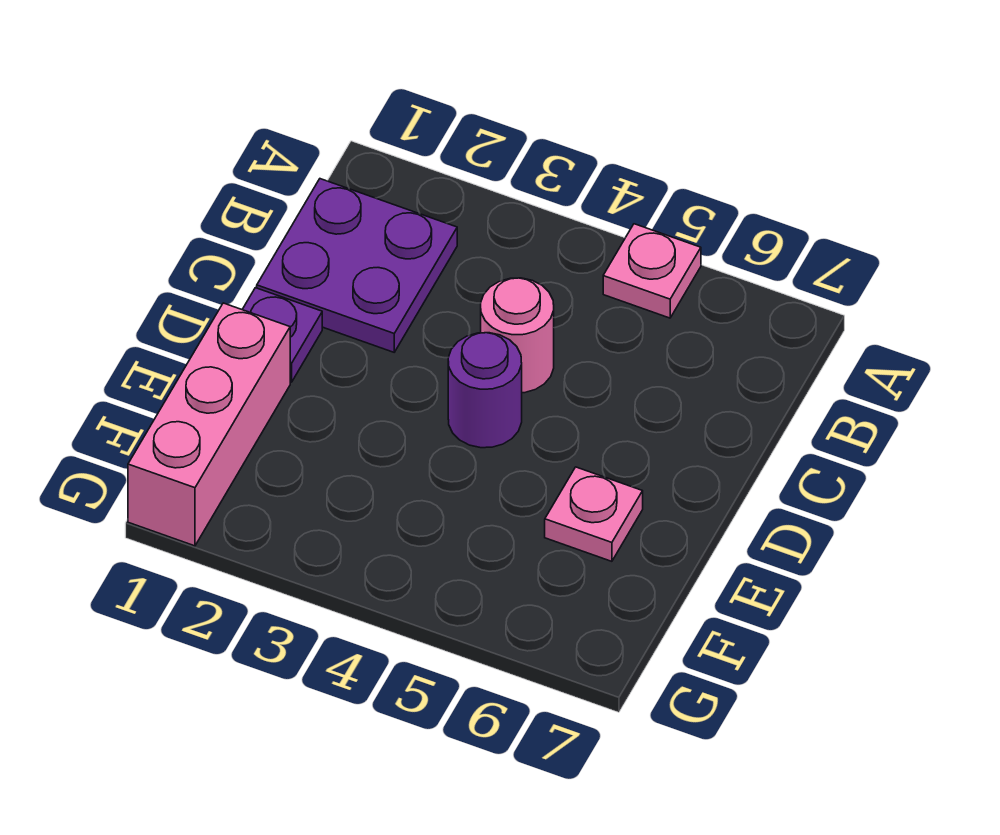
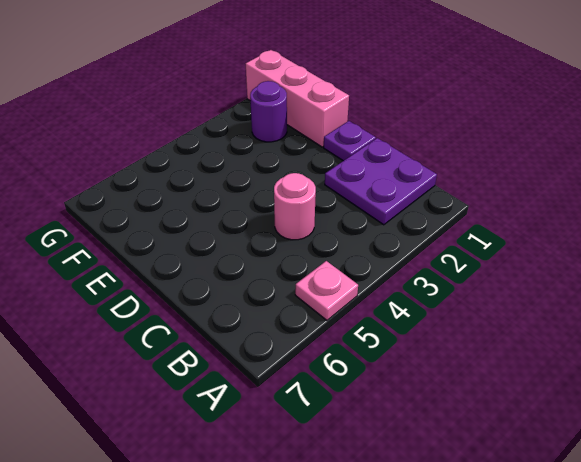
purple 1x1 round brick [448,333,522,448] -> purple 1x1 round brick moved to [250,81,287,142]
pink 1x1 plate [545,467,643,561] -> none

